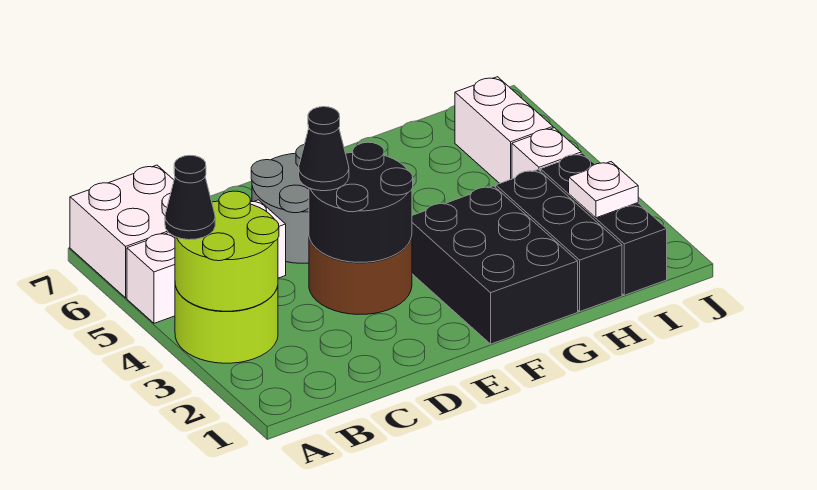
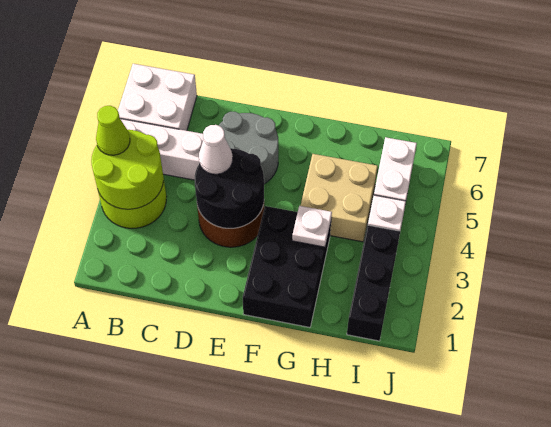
black 1x1 cone [165,155,215,240] -> lime 1x1 cone [96,106,130,155]
black 1x1 cone [299,107,349,191] -> white 1x1 cone [199,125,233,174]
none -> tan 2x2 brick [300,154,378,242]
black 1x3 brick [496,170,622,311] -> none
white 1x1 plate [569,162,638,218] -> white 1x1 plate moved to [292,206,332,247]

